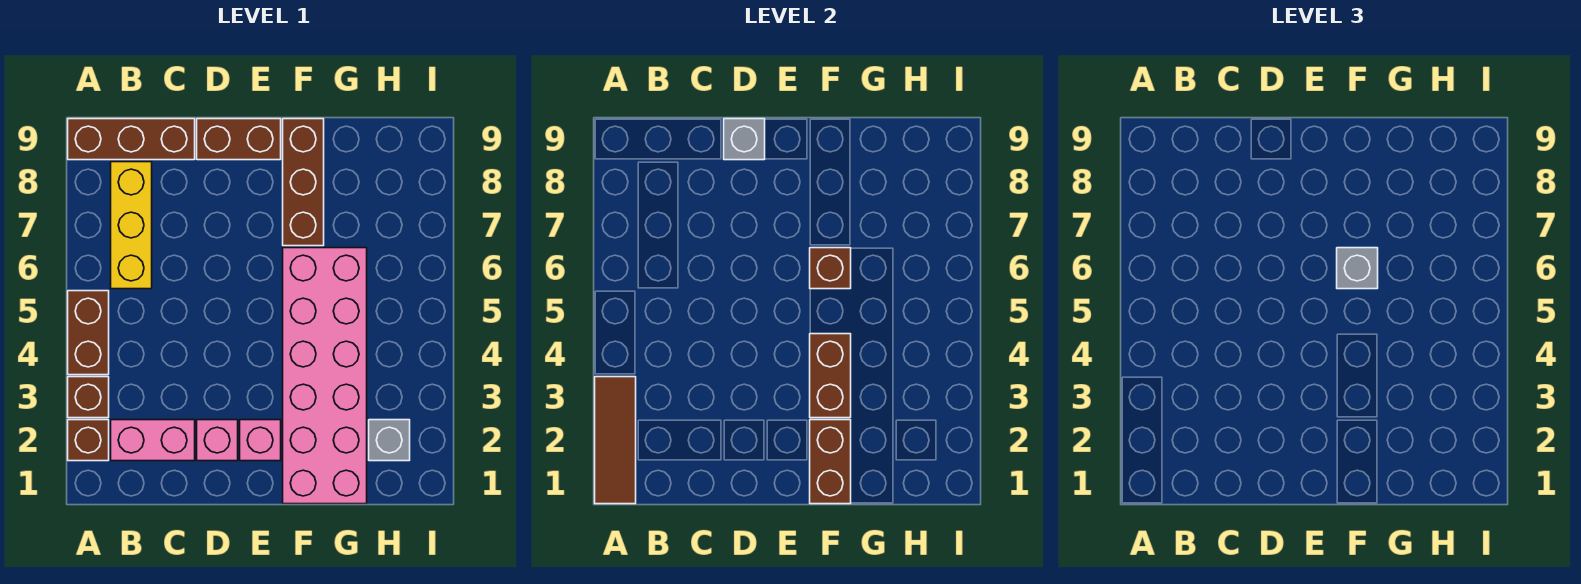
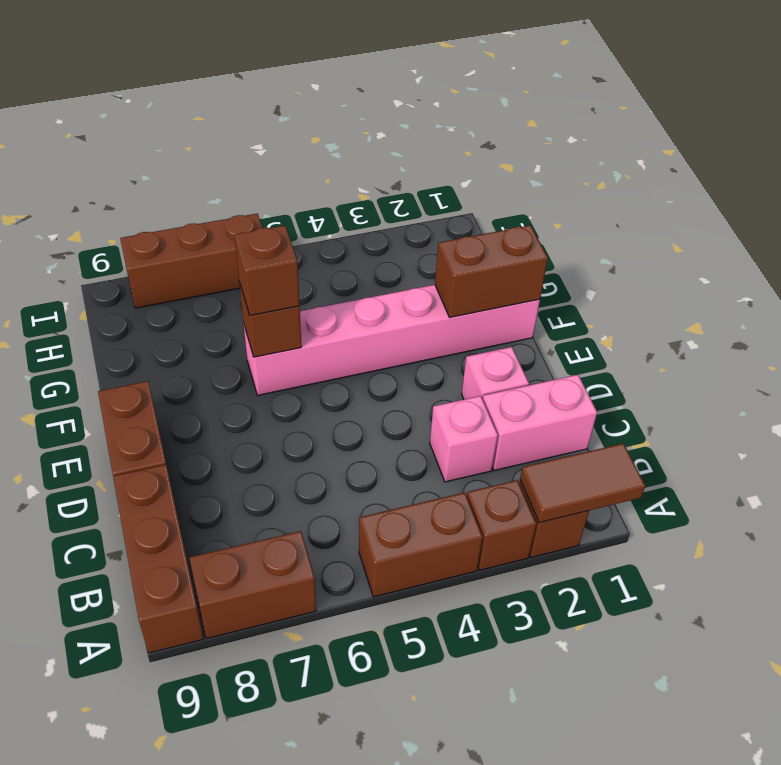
brown 1x3 tile [595,377,636,504] -> brown 1x2 tile [520,443,645,523]
pink 1x2 brick [111,420,195,461] -> pink 1x2 brick turned to [483,375,597,471]
yellow 1x3 brick [111,162,152,289] -> none
grey 1x1 brick [724,119,765,160] -> none
pink 1x1 brick [240,420,281,461] -> pink 1x1 brick moved to [430,396,498,482]
pink 2x6 brick [283,248,367,504] -> pink 1x6 brick [244,285,540,395]
brown 1x2 brick [810,334,851,418] -> brown 1x2 brick moved to [189,531,316,638]
grey 1x1 brick [1337,248,1378,289] -> brown 1x1 brick [235,225,300,315]
brown 1x3 brick [283,119,324,246] -> brown 1x3 brick moved to [120,213,262,308]
grey 1x1 brick [369,420,410,461] -> none

